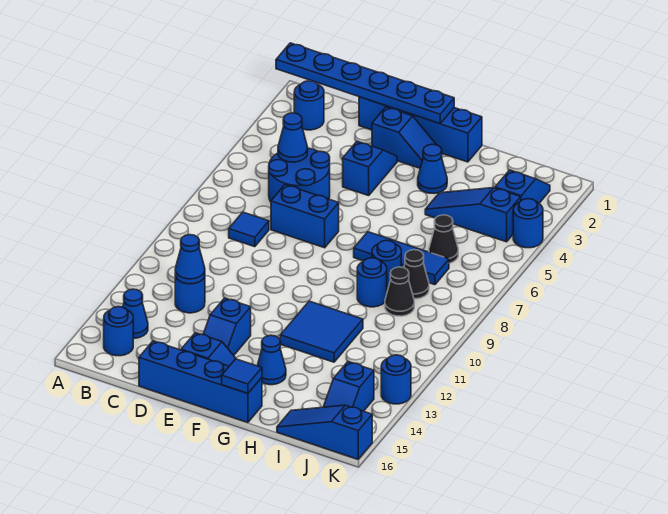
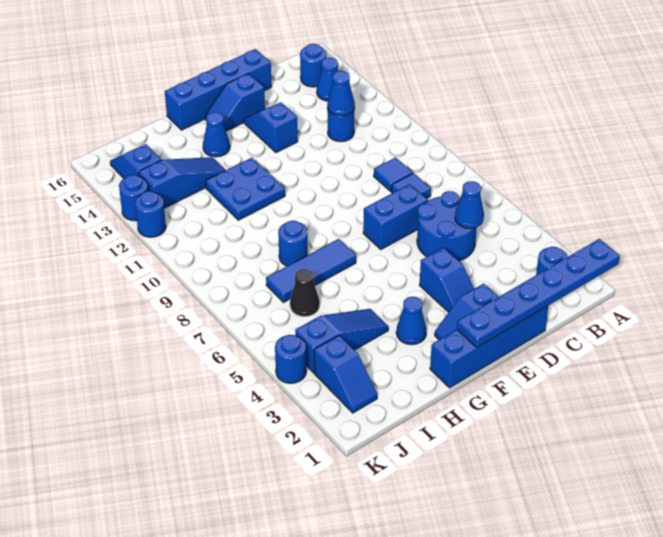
blue 2x2 tile [280,301,363,362] -> blue 2x2 plate [206,158,285,220]
blue 1x1 tile [222,359,262,393] -> blue 1x1 tile moved to [374,158,413,192]
blue 1x1 round brick [357,258,387,307] -> blue 1x1 round brick moved to [135,191,166,237]
black 1x1 cone [404,250,429,299] -> none
black 1x1 cone [385,267,414,316] -> none
blue 1x3 slope [277,405,372,459] -> blue 1x3 slope moved to [139,157,226,208]

